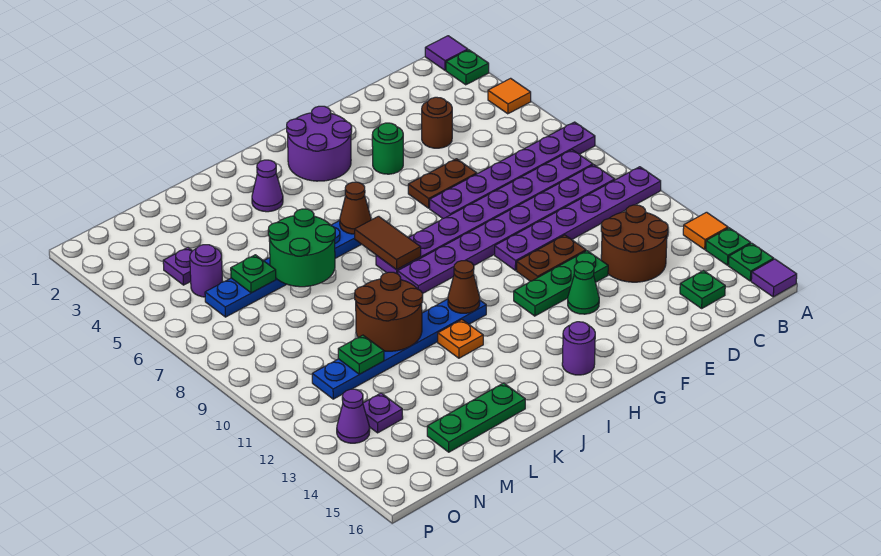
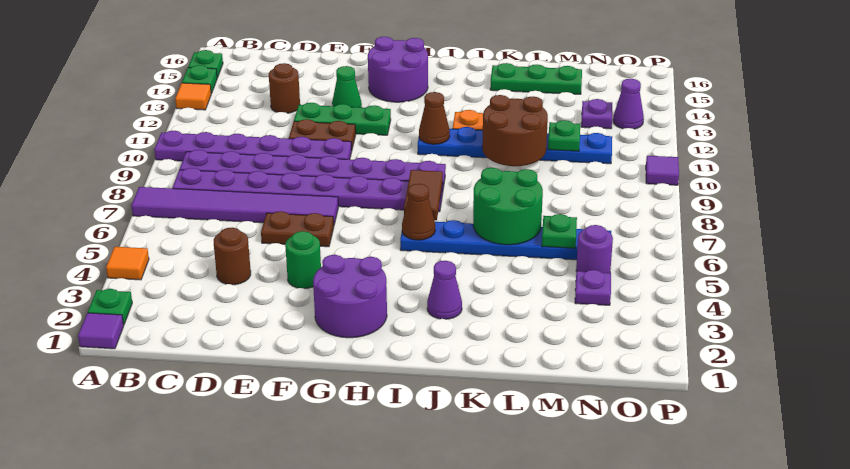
purple 1x6 plate [430,122,595,218] -> purple 1x6 tile [131,187,338,224]
purple 1x1 tile [751,259,797,297] -> purple 1x1 tile moved to [646,156,679,185]
brown 2x2 round brick [601,205,668,282] -> brown 1x1 round brick [269,63,300,113]
green 1x1 plate [680,271,725,308] -> none
purple 1x1 round brick [562,322,595,375] -> purple 2x2 round brick [368,37,428,102]

